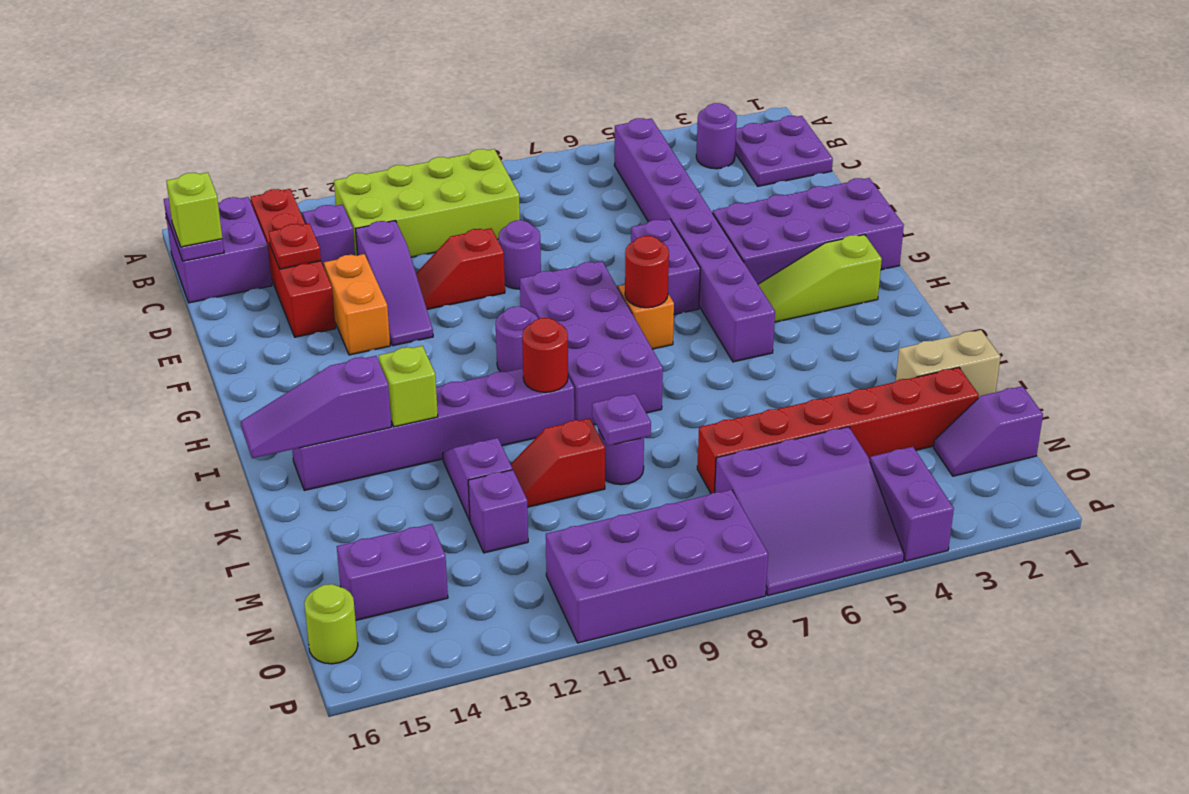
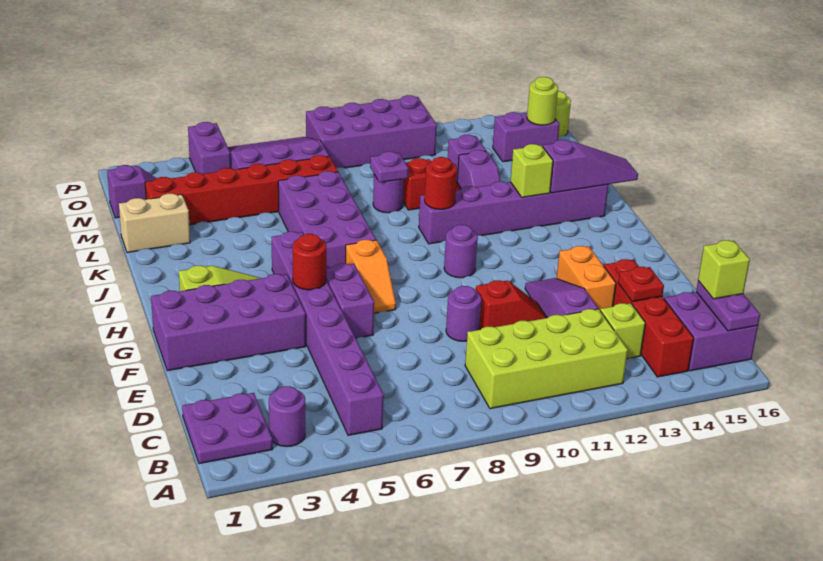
purple 1x1 brick [303,205,355,267] -> lime 1x1 brick [600,303,645,359]
purple 2x4 brick [520,261,663,425] -> purple 2x4 brick moved to [278,171,376,268]
red 1x1 round brick [625,236,669,308] -> red 1x1 round brick moved to [293,234,326,290]
none -> lime 1x1 round brick [527,77,558,125]

